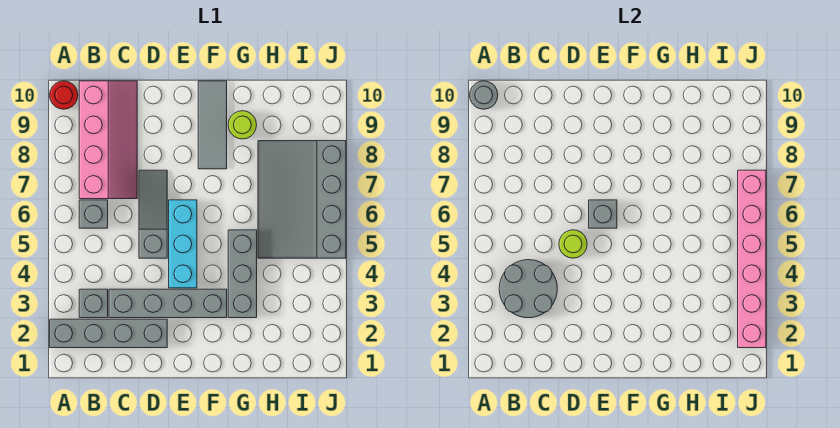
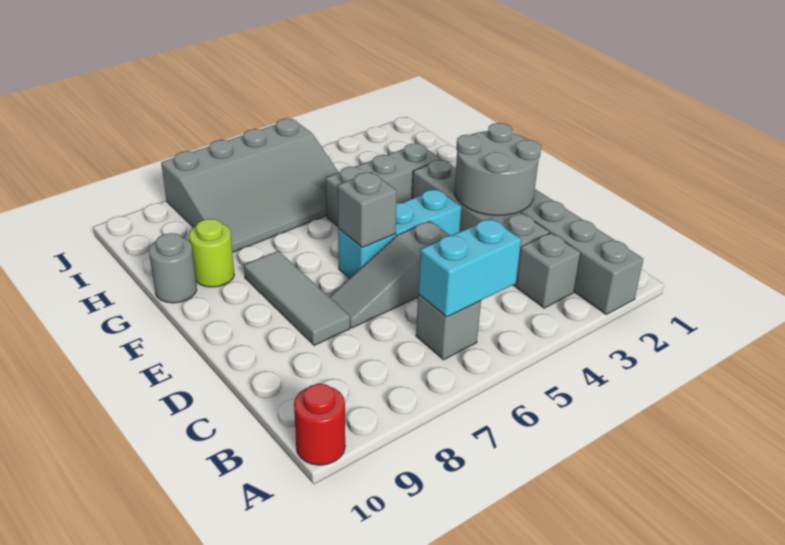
grey 1x1 round brick [470,81,498,109] -> grey 1x1 round brick moved to [149,233,197,303]
grey 2x2 round brick [499,260,557,318] -> grey 2x2 round brick moved to [454,123,541,215]
none -> cyan 1x2 brick [418,218,521,317]
pink 2x4 slope [79,81,137,199] -> none
lime 1x1 round brick [559,230,587,258] -> none
grey 1x3 tile [198,81,227,169] -> grey 1x3 tile turned to [244,251,350,345]
pink 1x6 brick [738,170,766,348] -> none

